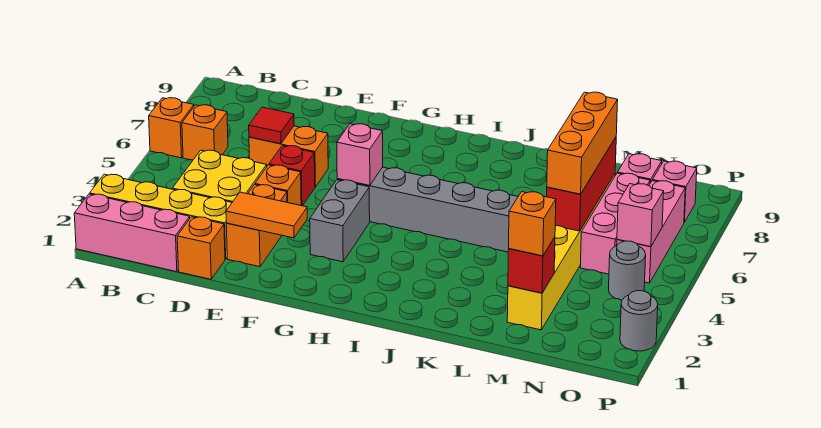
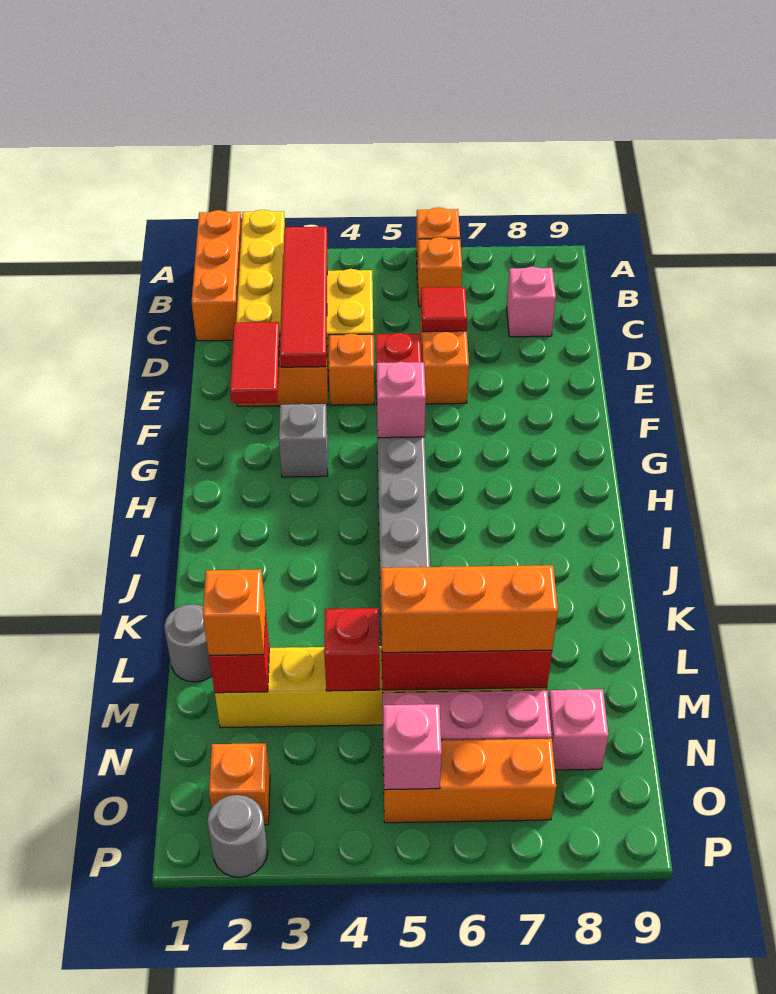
pink 1x3 brick [74,194,190,272] -> orange 1x3 brick [192,210,242,341]
none -> red 1x4 tile [280,227,327,367]
orange 1x1 brick [177,217,225,279] -> orange 1x1 brick moved to [209,743,270,825]
orange 1x2 tile [226,192,307,238] -> red 1x2 tile [230,322,280,403]
grey 1x2 brick [310,180,370,262] -> grey 1x1 brick [279,404,328,477]
none -> red 1x1 brick [324,608,380,691]
grey 1x1 round brick [609,241,646,300] -> grey 1x1 round brick moved to [164,604,212,682]
pink 1x3 brick [617,181,685,283] -> orange 1x3 brick [383,739,556,823]
pink 1x1 brick [652,161,697,222] -> pink 1x1 brick moved to [507,266,556,337]

